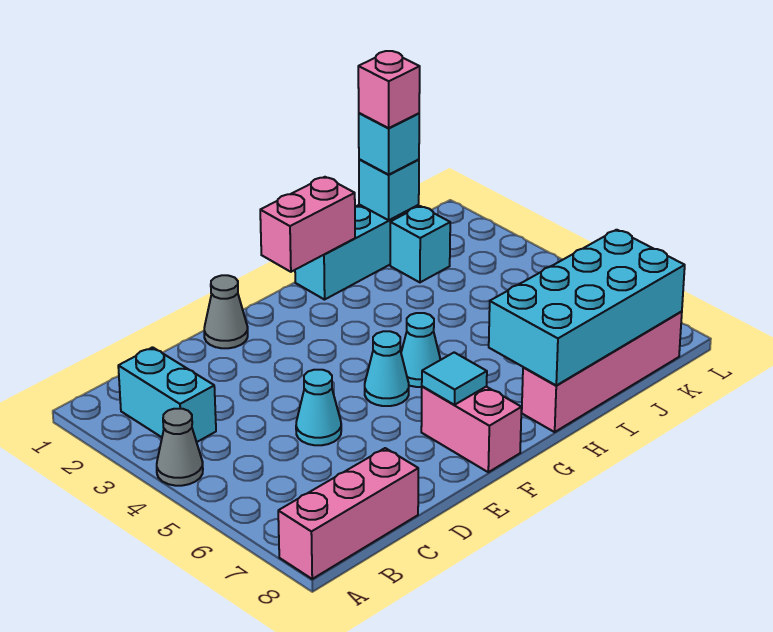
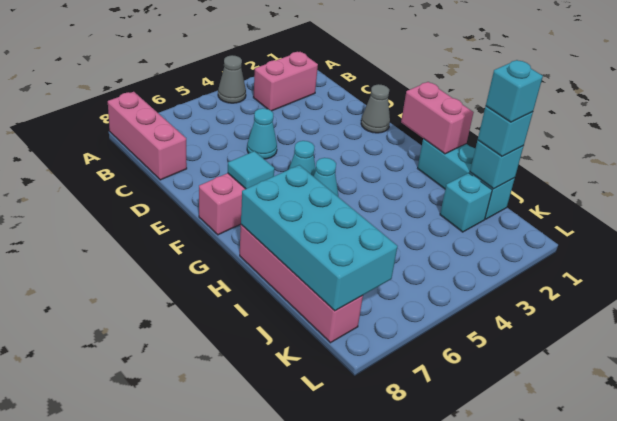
cyan 1x2 brick [118,347,216,442] -> pink 1x2 brick [253,52,318,111]
pink 1x1 brick [358,51,420,128] -> cyan 1x1 brick [486,60,543,122]

